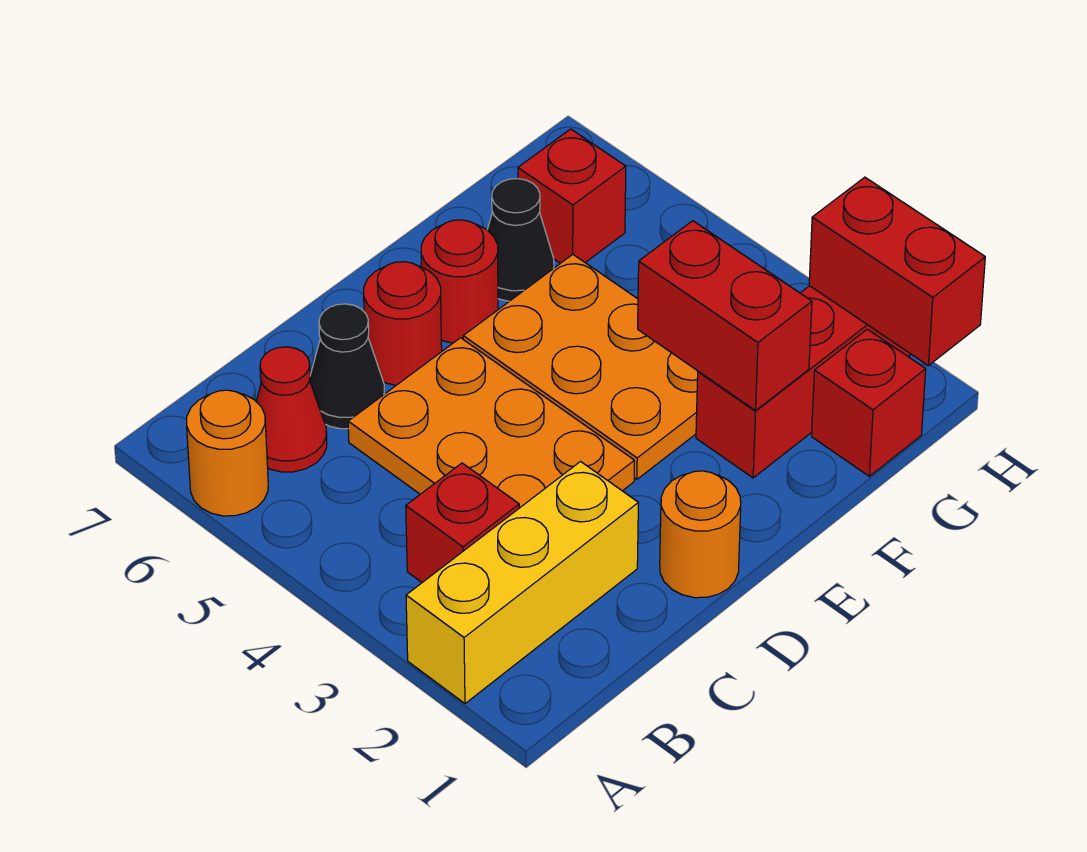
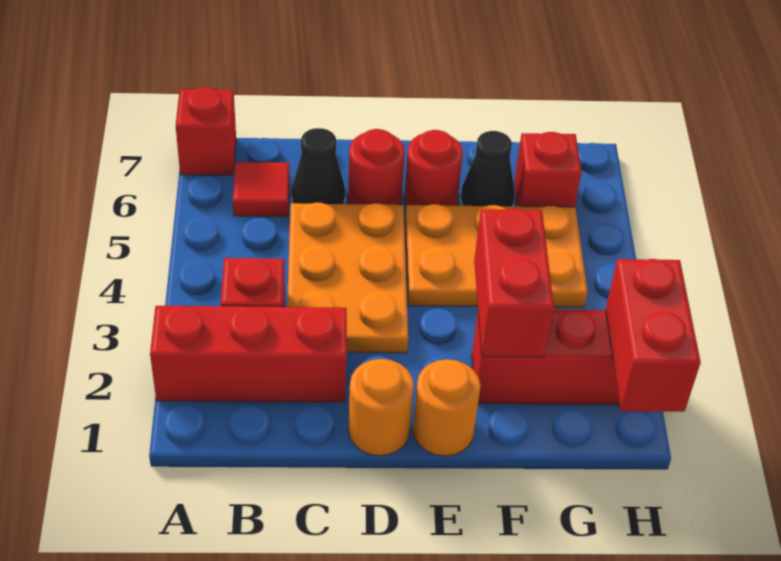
yellow 1x3 brick [406,462,638,704] -> red 1x3 brick [150,306,347,402]
orange 1x1 round brick [187,390,268,516] -> orange 1x1 round brick moved to [413,359,481,456]
red 1x1 cone [256,347,327,472] -> red 1x1 tile [233,162,290,217]
orange 2x3 plate [463,254,698,479] -> orange 2x3 plate turned to [405,204,588,308]
red 1x1 brick [812,329,926,476] -> red 1x1 brick moved to [176,87,236,175]

